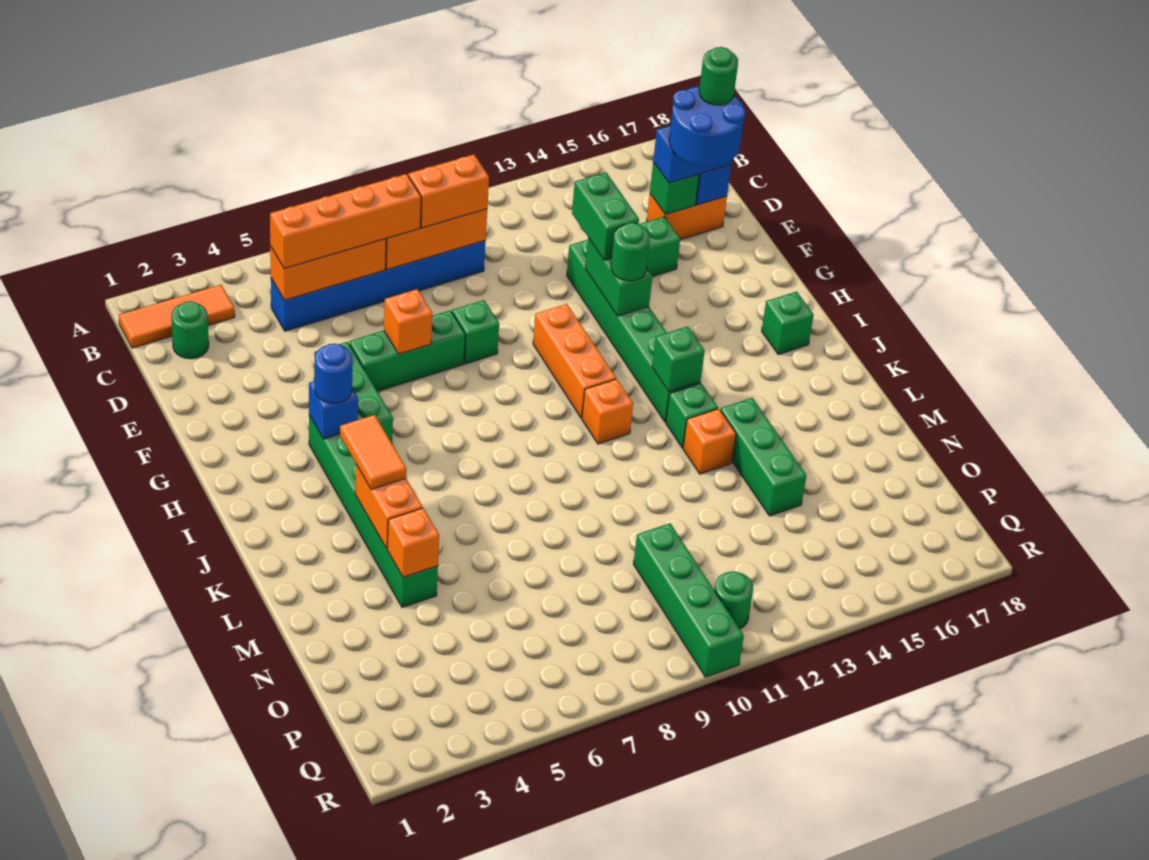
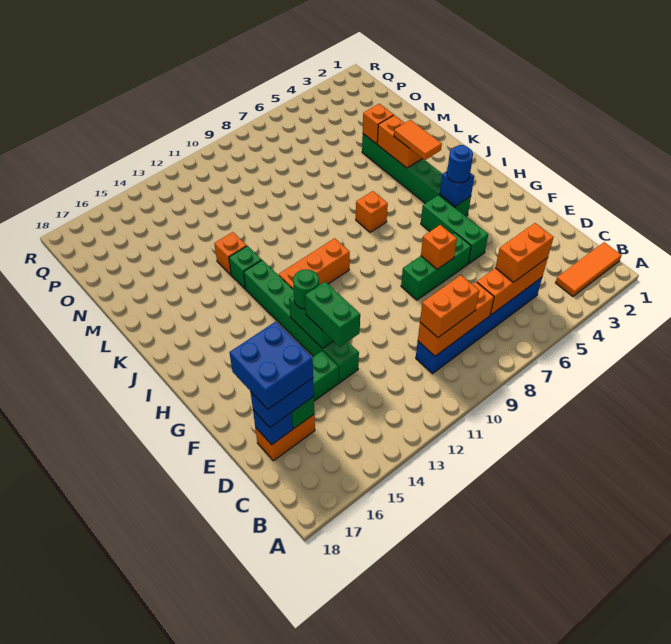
green 1x1 round brick [172,301,209,359] -> none
orange 1x4 brick [270,174,421,269] -> orange 1x2 brick [495,223,554,282]
blue 2x2 round brick [669,86,745,167] -> blue 2x2 brick [229,322,313,409]
green 1x1 round brick [699,47,738,105] -> none
green 1x1 brick [452,300,499,364] -> none
orange 1x3 brick [533,304,616,418] -> orange 1x3 brick turned to [279,238,350,289]
green 1x1 brick [762,292,814,354] -> none
orange 1x1 brick [582,379,633,444] -> orange 1x1 brick moved to [356,191,388,232]
green 1x1 brick [652,326,705,392] -> none
green 1x3 brick [720,398,807,516] -> none
green 1x4 brick [633,523,744,677] -> none
green 1x1 round brick [714,572,753,629] -> none

